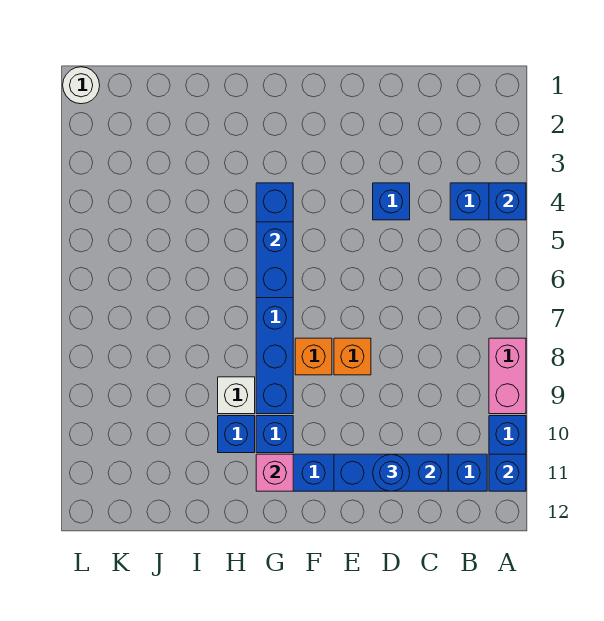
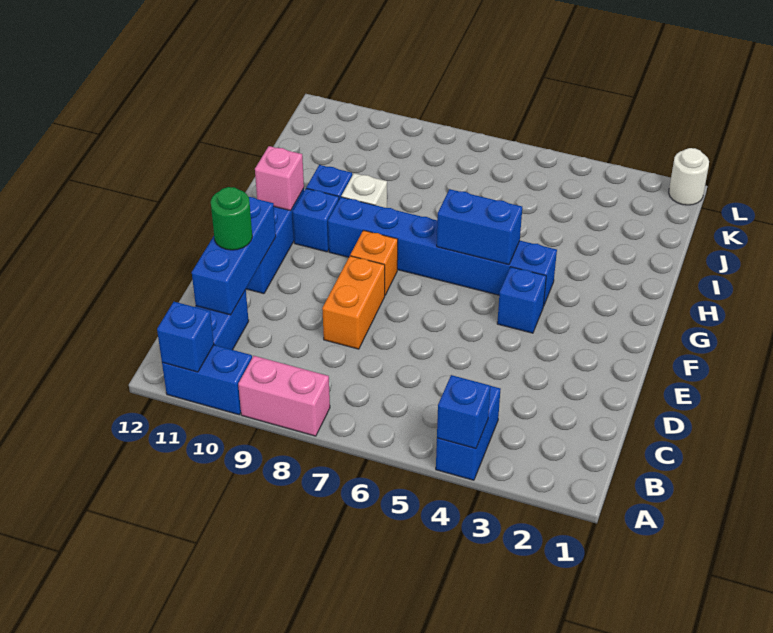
blue 1x1 brick [373,183,410,220] -> blue 1x1 brick moved to [497,267,546,333]
blue 1x1 round brick [373,454,410,491] -> green 1x1 round brick [211,187,252,250]
orange 1x1 brick [334,338,371,375] -> orange 1x2 brick [322,256,385,349]

